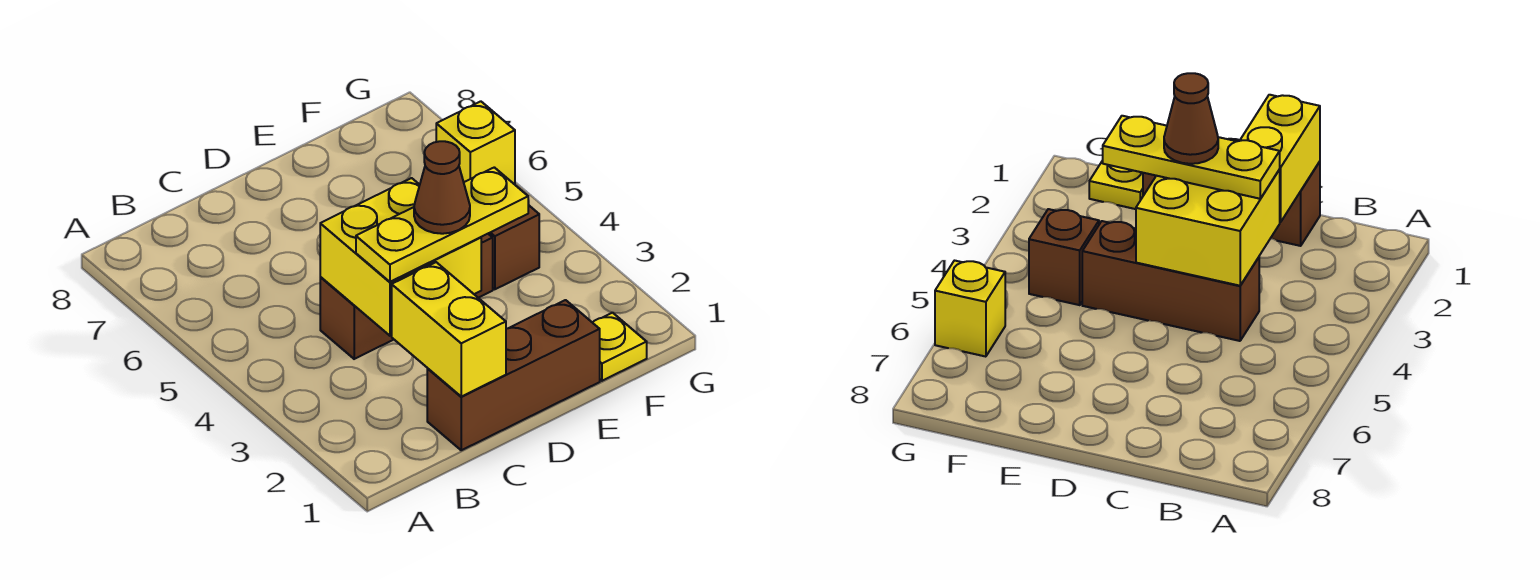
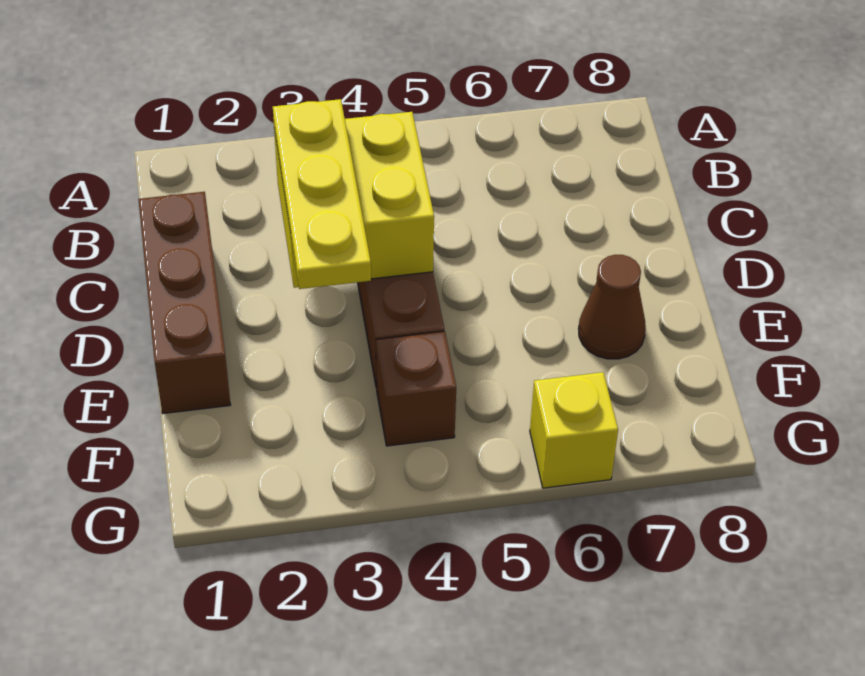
yellow 1x2 brick [392,262,506,397] -> none
brown 1x1 cone [414,141,470,234] -> brown 1x1 cone moved to [578,255,646,359]
yellow 1x1 plate [593,313,647,381] -> none

